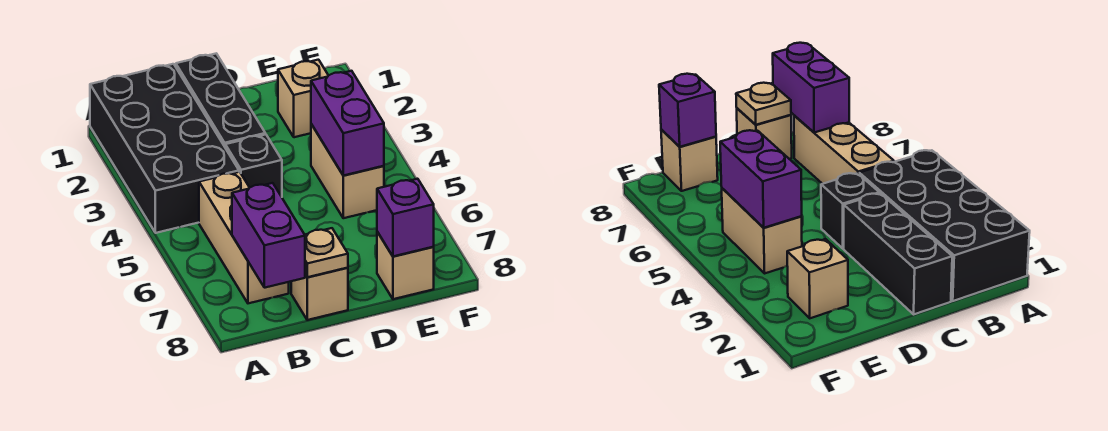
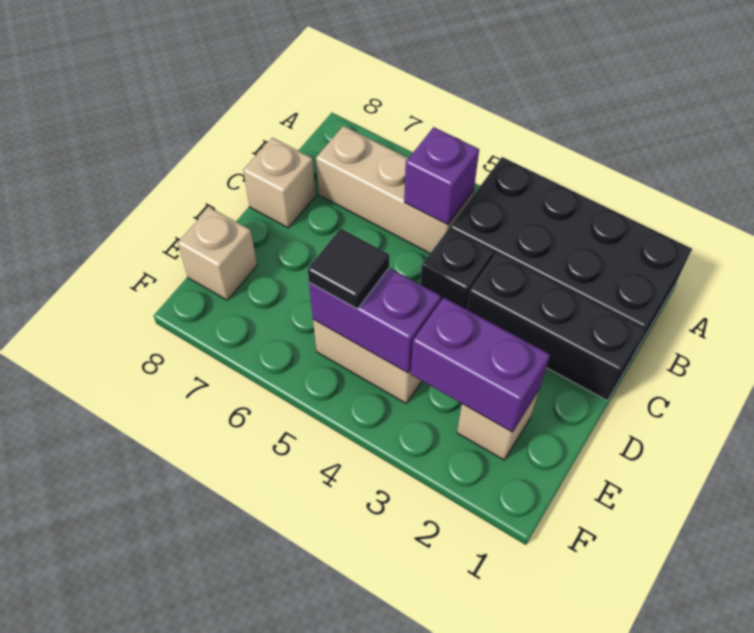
purple 1x2 brick [232,183,305,288] -> purple 1x2 brick moved to [411,297,550,432]
tan 1x1 plate [305,228,348,277] -> none
none -> black 1x1 tile [308,229,389,309]
purple 1x1 brick [377,179,434,256] -> purple 1x1 brick moved to [404,127,479,225]

